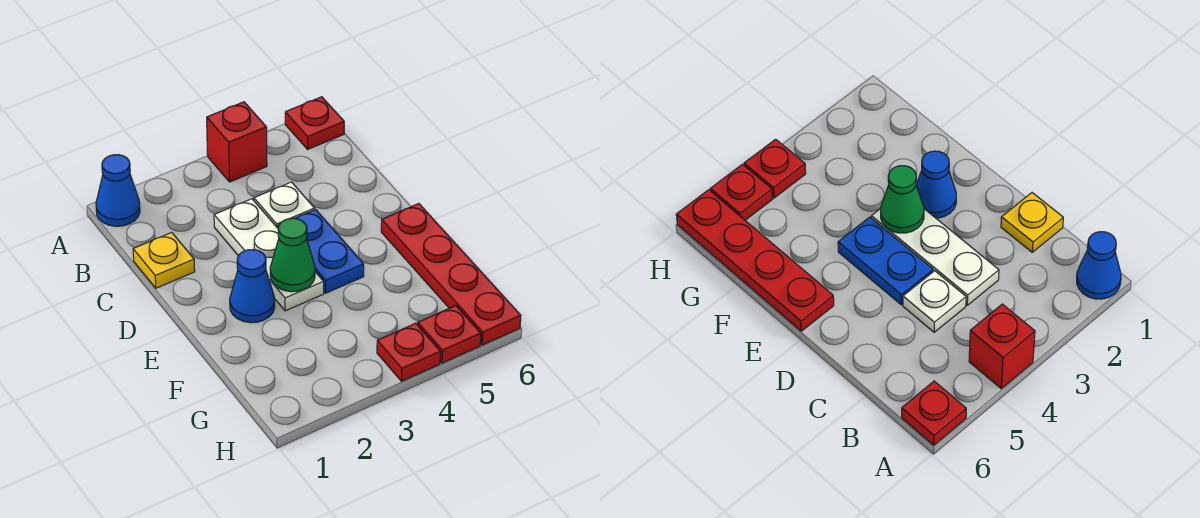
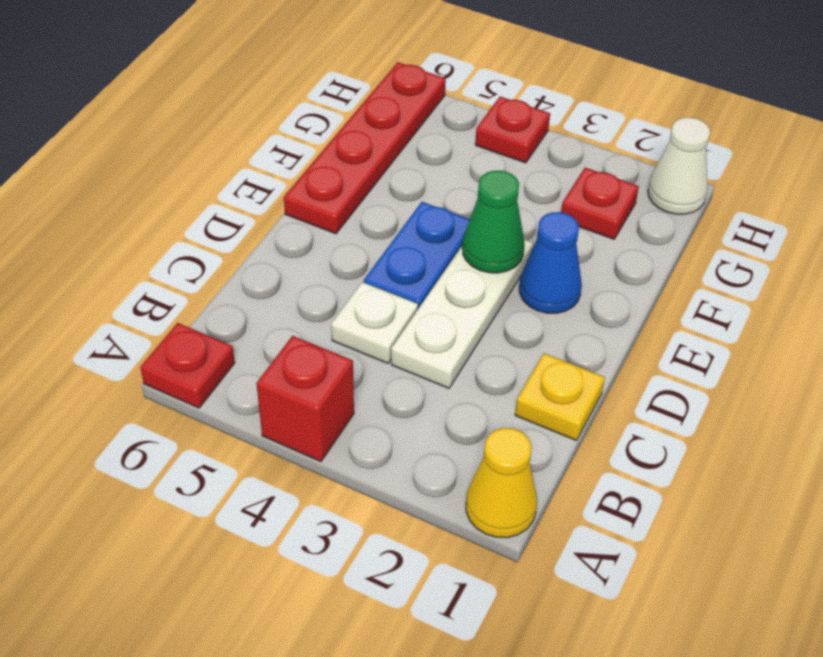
blue 1x1 cone [96,155,140,226] -> yellow 1x1 cone [466,428,537,538]
none -> white 1x1 cone [648,118,710,214]
red 1x1 plate [418,306,481,363] -> red 1x1 plate moved to [561,168,639,239]

